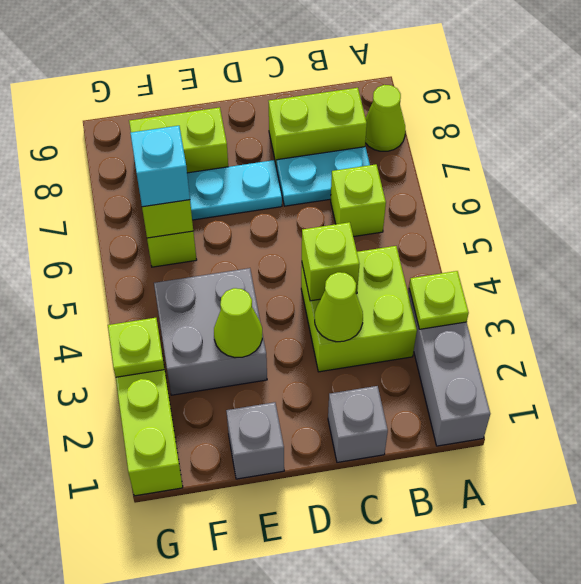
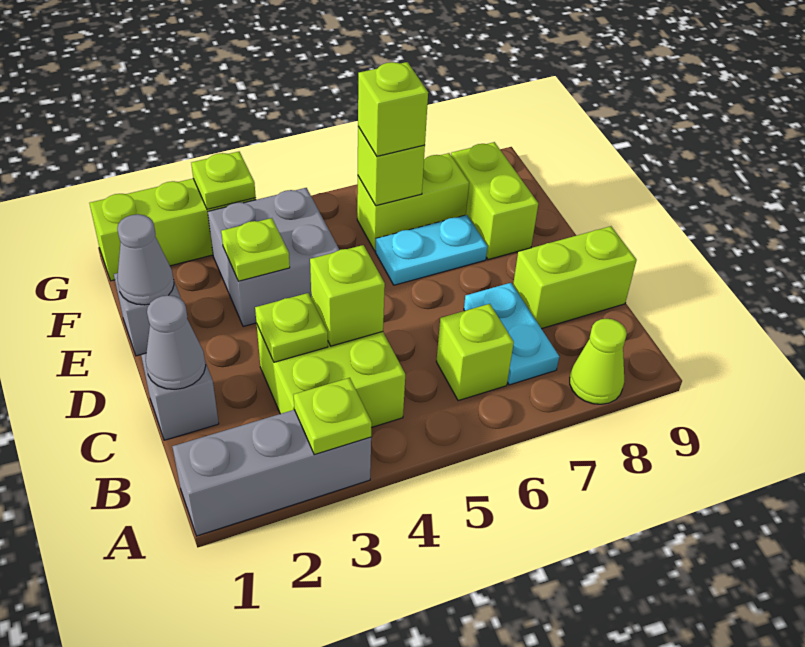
lime 1x2 brick [269,88,367,167] -> lime 1x2 brick turned to [513,226,637,329]
none -> grey 1x1 cone [146,295,206,389]
lime 1x1 cone [315,272,363,342] -> lime 1x1 plate [255,293,328,362]
cyan 1x2 plate [187,160,282,220] -> cyan 1x2 plate turned to [376,215,487,285]
none -> grey 1x1 cone [117,214,174,305]
lime 1x1 cone [214,288,262,358] -> lime 1x1 plate [221,218,290,281]
cyan 1x1 brick [130,126,190,207] -> lime 1x1 brick [358,62,428,156]

